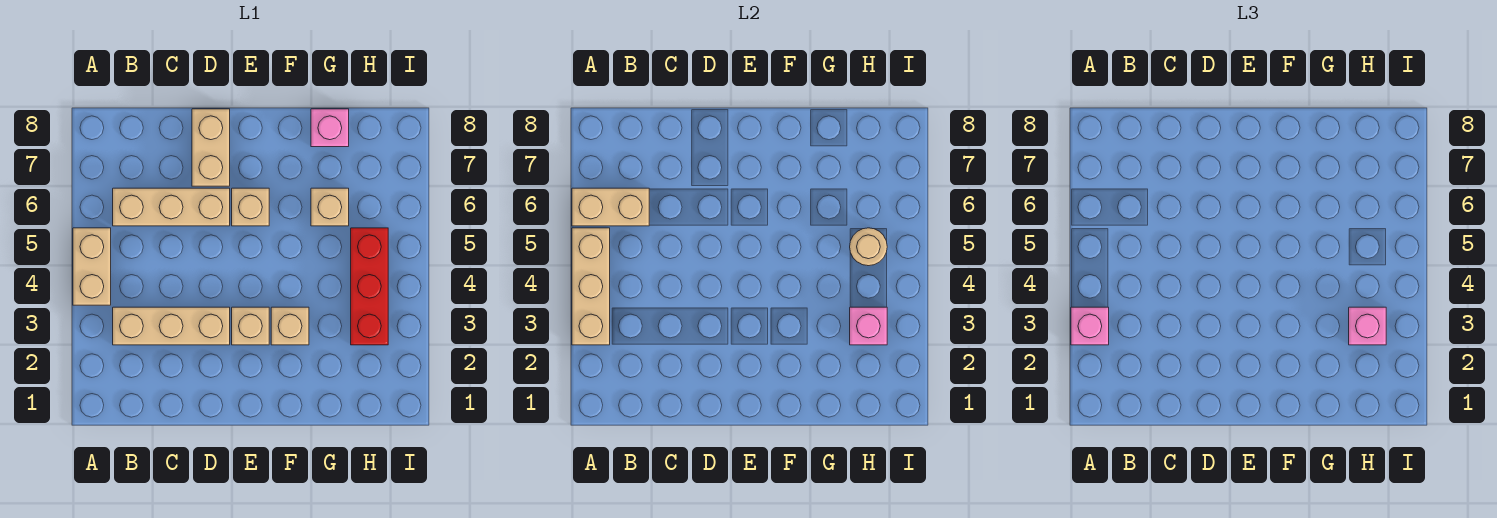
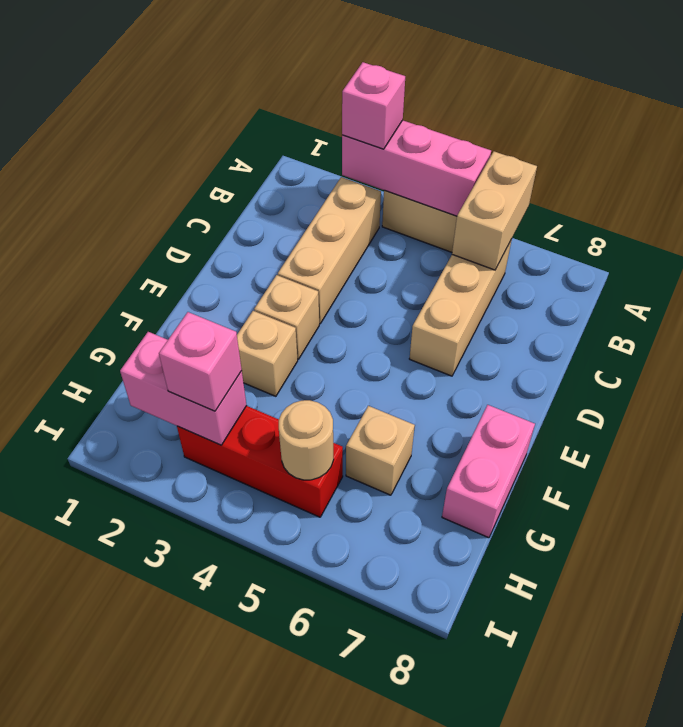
tan 1x3 brick [572,228,610,345] -> pink 1x3 brick [342,120,491,216]
tan 1x2 brick [192,109,230,186] -> none
tan 1x1 brick [232,188,269,226] -> none
pink 1x1 brick [311,109,349,147] -> pink 1x2 brick [442,405,535,538]
pink 1x1 brick [850,307,887,345] -> pink 1x2 brick [120,332,247,445]

